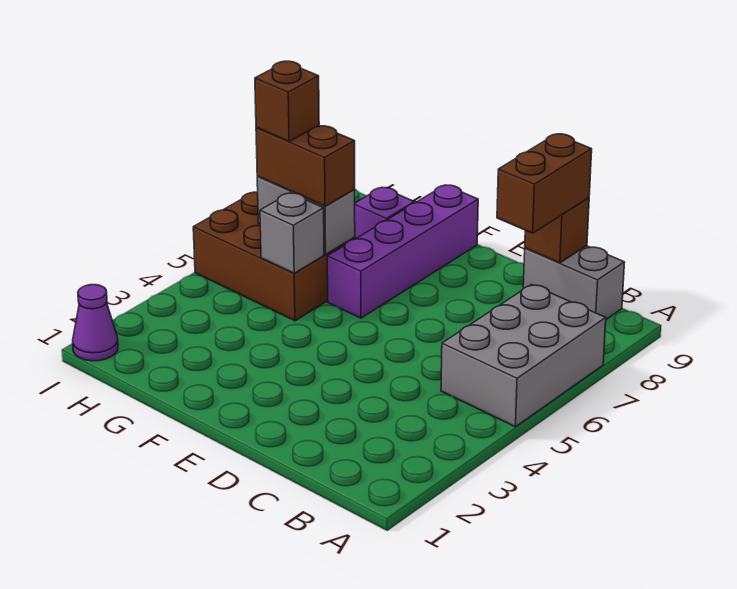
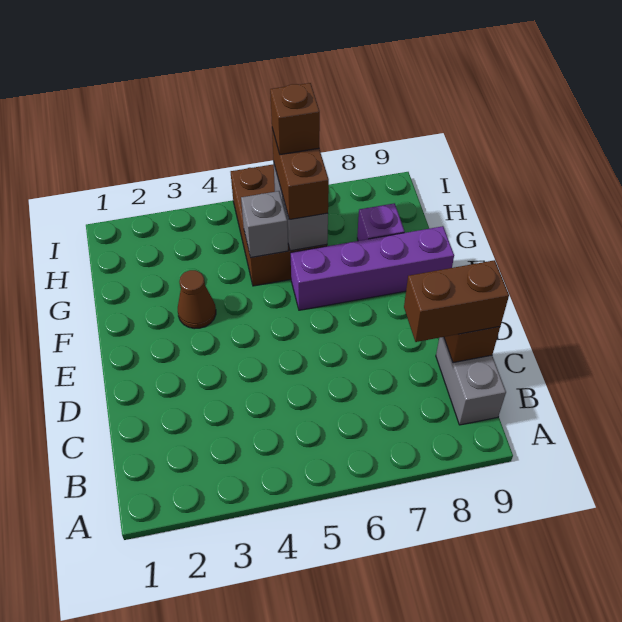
grey 2x3 brick [441,284,606,427] -> none
none -> brown 1x1 cone [178,270,216,329]
purple 1x1 cone [73,285,118,361] -> none

